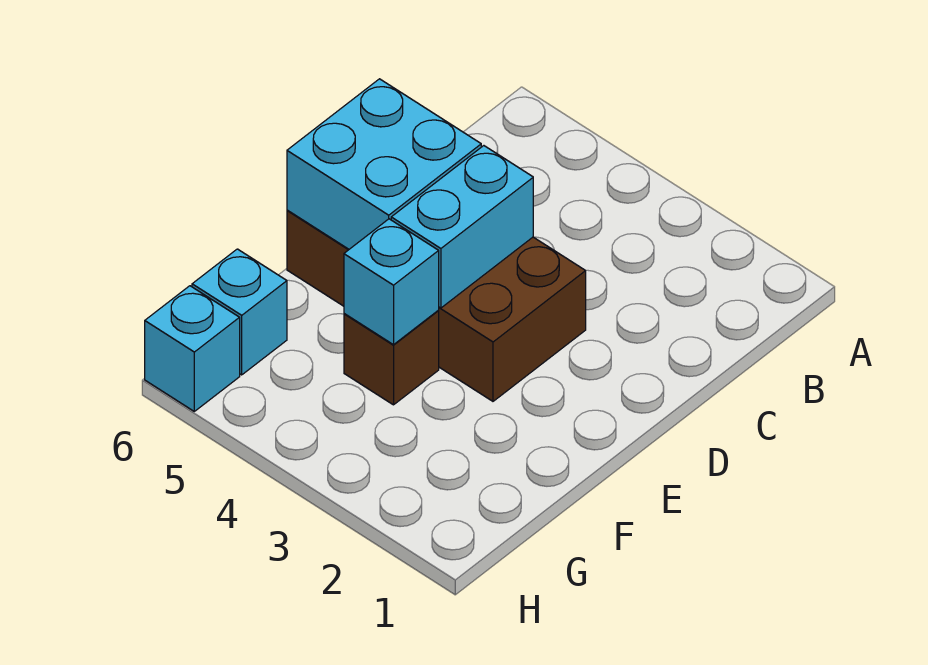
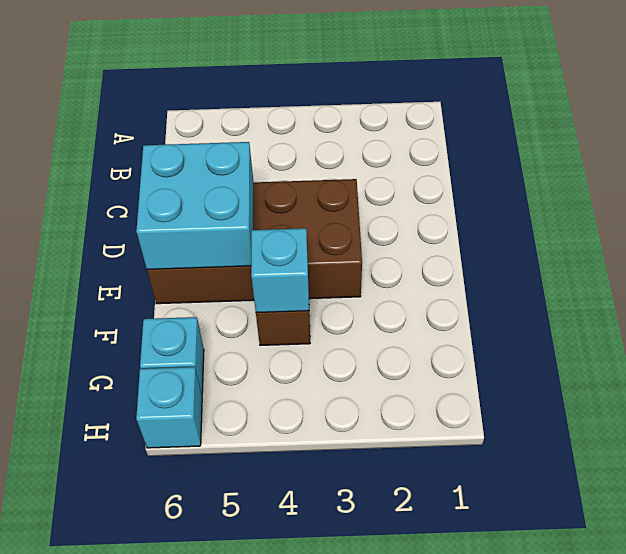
cyan 1x2 brick [391,146,533,308] -> none

